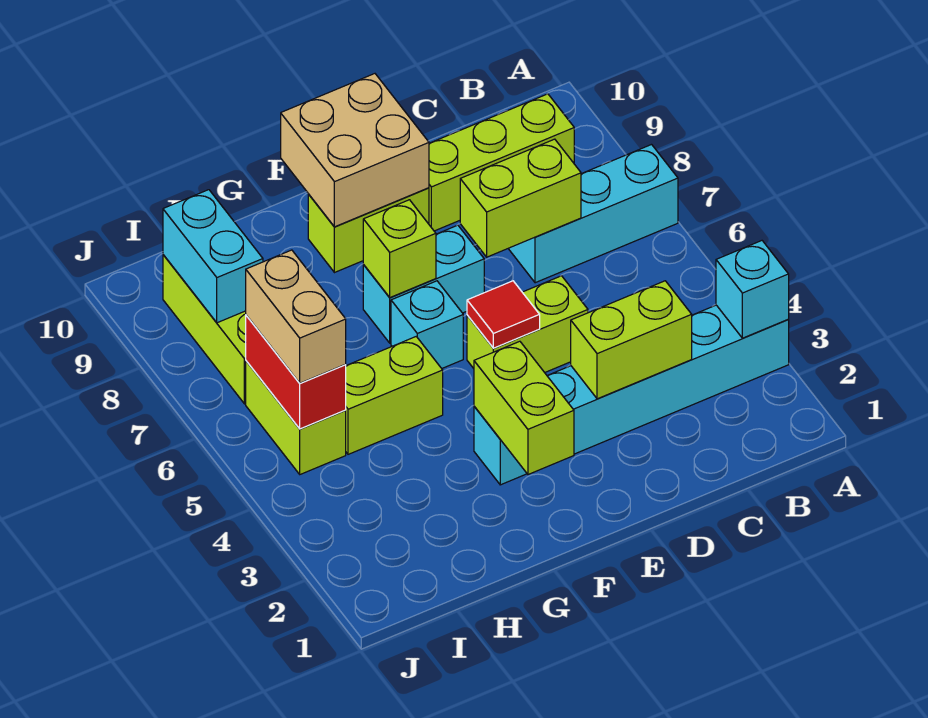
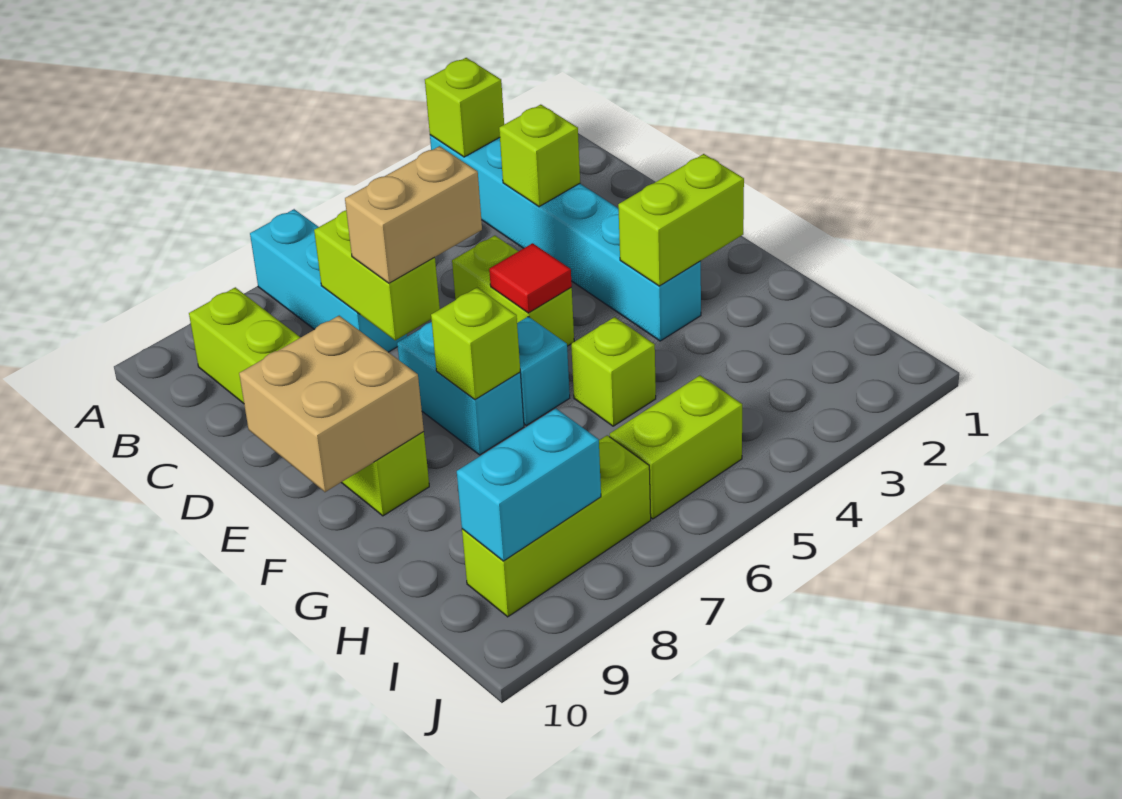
cyan 1x1 brick [716,241,789,338] -> lime 1x1 brick [425,58,504,157]
lime 1x2 brick [571,281,692,399] -> lime 1x1 brick [499,105,580,207]
lime 1x2 brick [346,337,443,454] -> lime 1x1 brick [571,317,656,426]
red 1x2 brick [246,315,346,429] -> none
tan 1x2 brick [246,250,346,383] -> tan 1x2 brick moved to [345,146,482,283]

